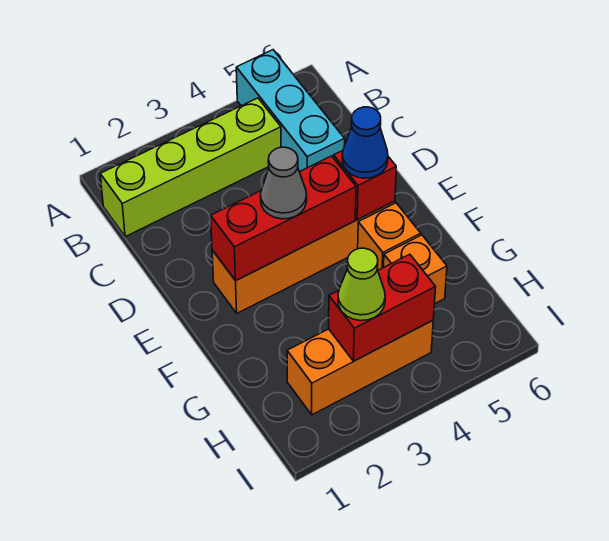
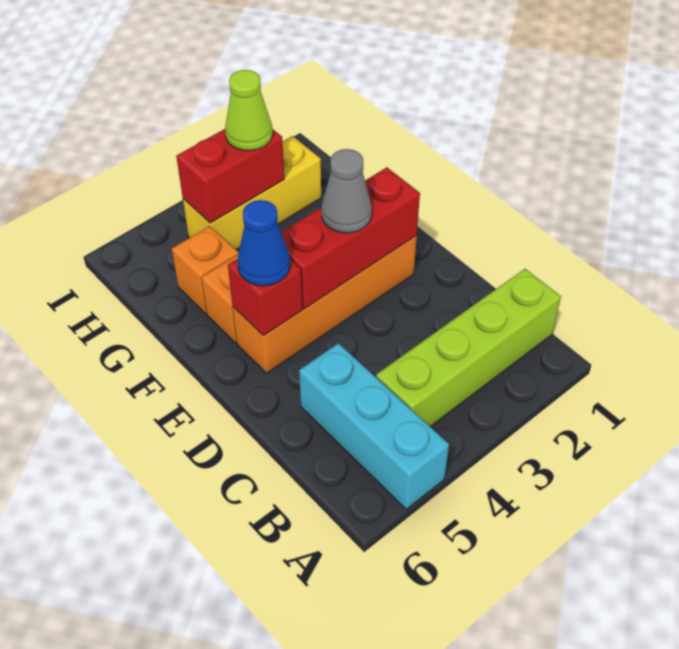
orange 1x3 brick [287,320,433,415] -> yellow 1x3 brick [183,136,321,250]

